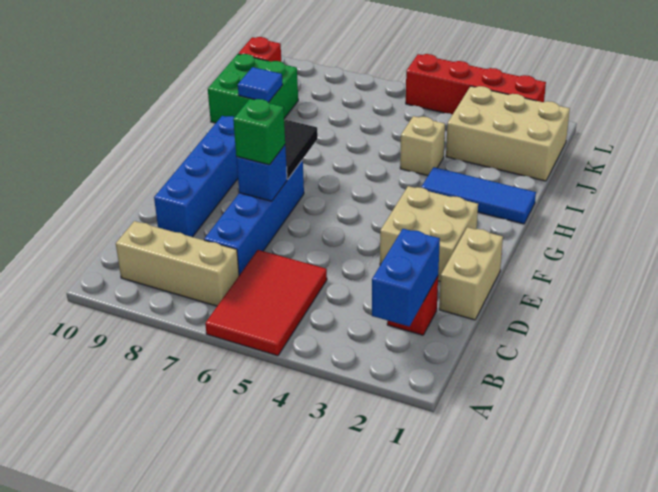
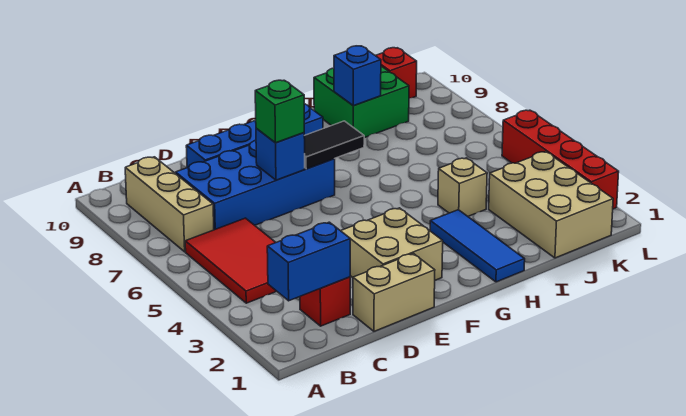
red 2x3 tile [205,250,327,356] -> red 2x3 tile turned to [185,218,277,303]
blue 1x4 brick [204,160,304,275] -> blue 2x4 brick [176,141,335,230]
blue 1x1 tile [238,67,283,102] -> blue 1x1 brick [334,46,381,106]

